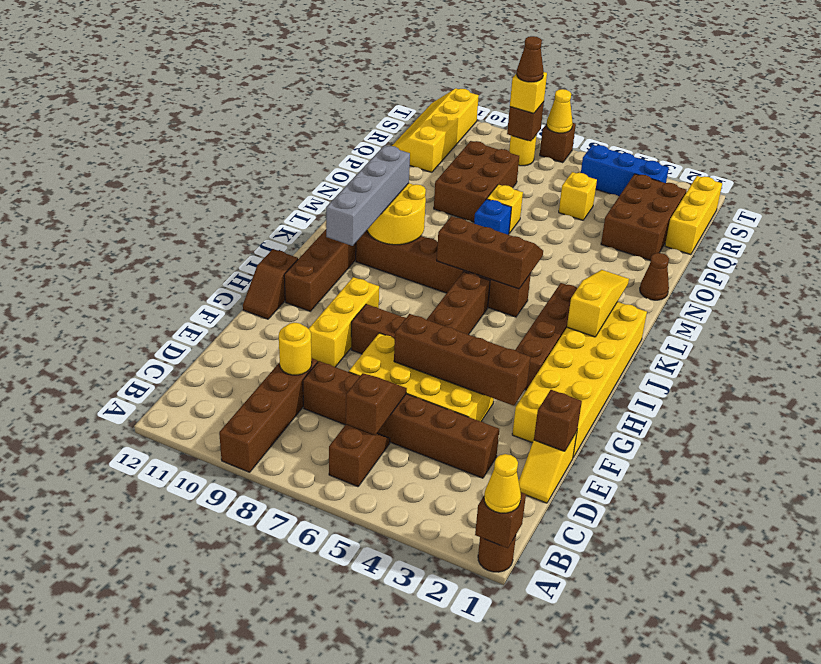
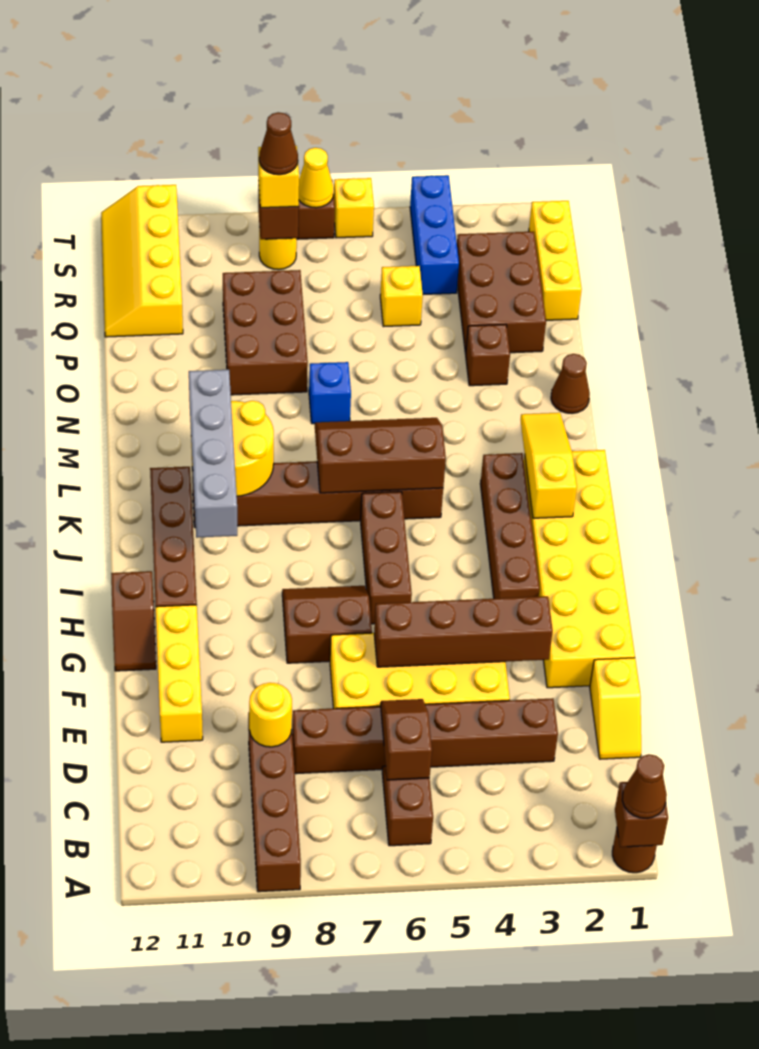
yellow 1x1 cone [484,454,521,513] -> brown 1x1 cone [622,754,667,818]
brown 1x1 brick [534,390,582,451] -> brown 1x1 brick moved to [466,324,510,386]
yellow 1x3 brick [309,277,379,367] -> yellow 1x3 brick moved to [156,605,203,742]
yellow 1x1 brick [487,184,523,233] -> yellow 1x1 brick moved to [334,178,374,238]
blue 1x3 brick [581,145,669,196] -> blue 1x3 brick turned to [410,175,459,294]

